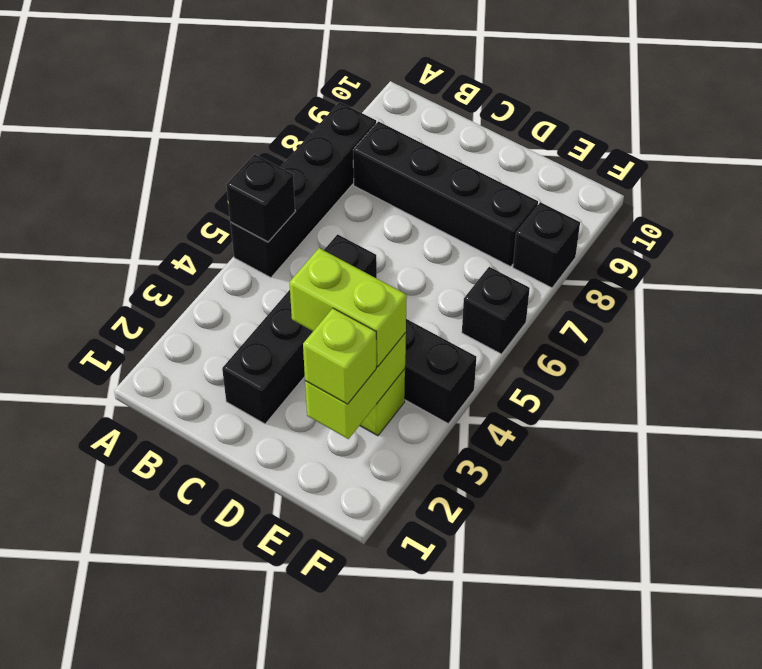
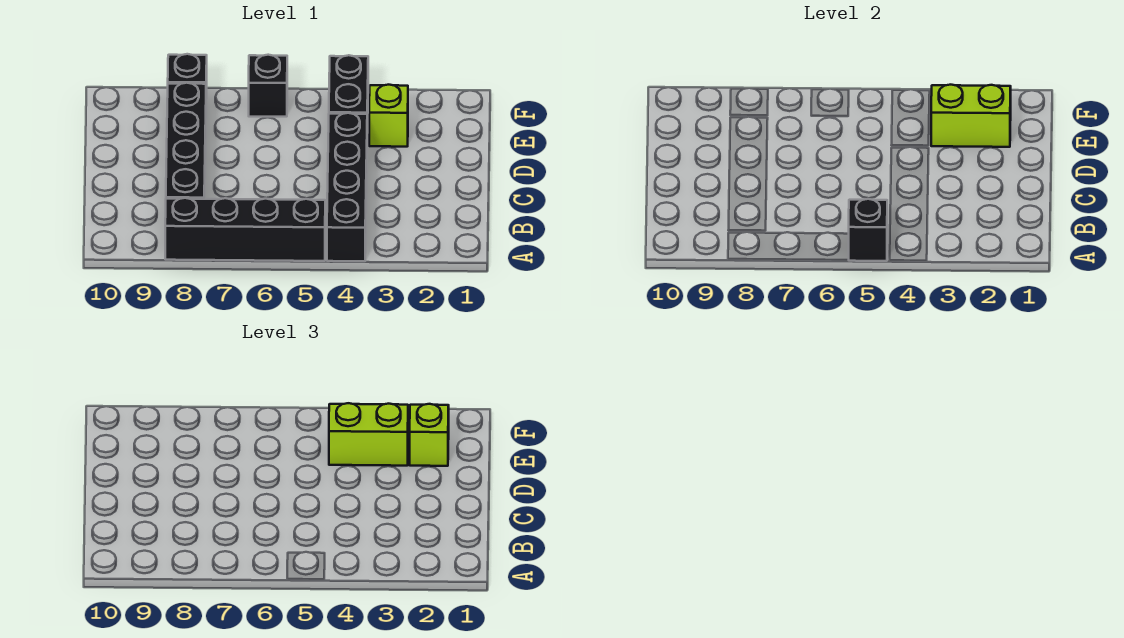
black 1x4 brick [222,234,377,424] -> black 1x4 brick turned to [327,113,367,261]
lime 1x2 brick [289,248,407,367] -> lime 1x2 brick turned to [329,403,408,466]

